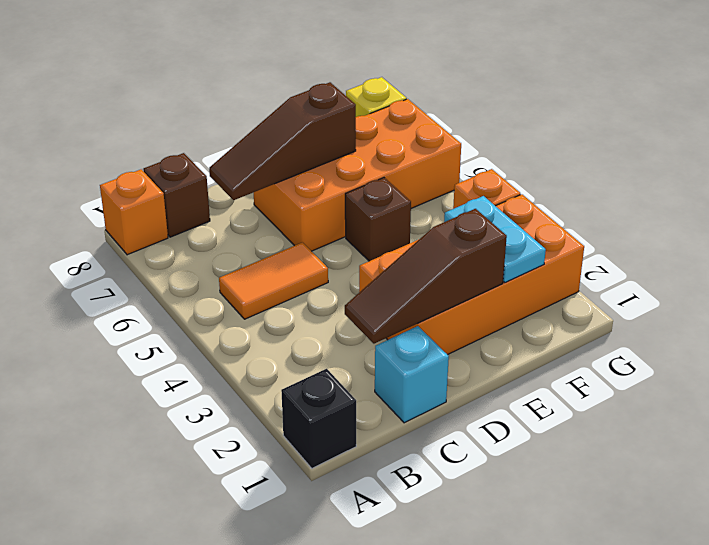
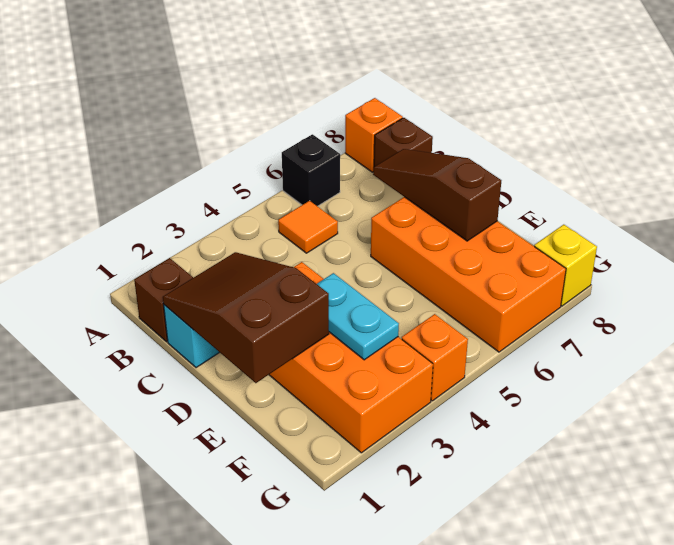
black 1x1 brick [281,369,356,468] -> black 1x1 brick moved to [282,134,340,206]
orange 1x2 tile [219,242,328,319] -> orange 1x1 tile [278,201,338,253]
brown 1x3 slope [345,209,507,344] -> brown 2x3 slope [163,252,329,383]
brown 1x1 brick [345,178,411,261] -> brown 1x1 brick moved to [134,258,193,342]
cyan 1x2 plate [444,196,546,283] -> cyan 1x2 plate turned to [317,273,399,360]

